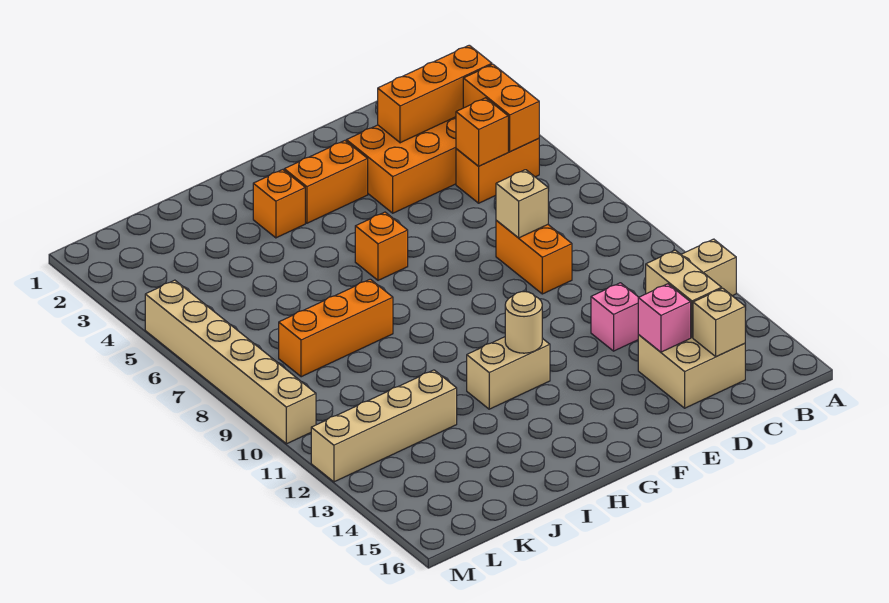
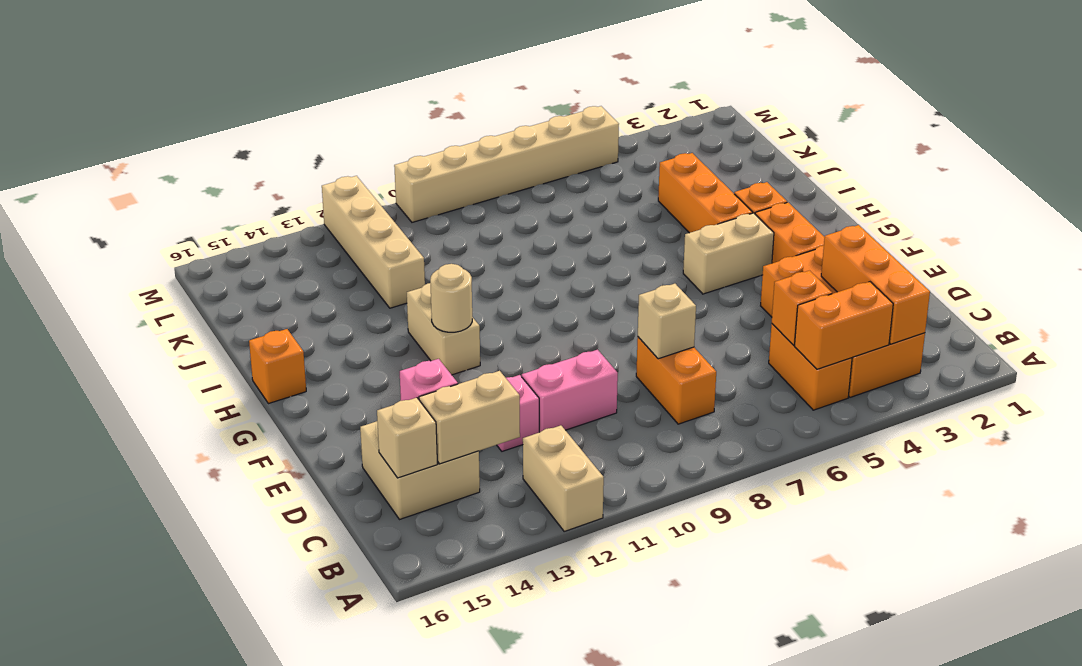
orange 1x2 brick [496,221,572,294] -> orange 1x2 brick turned to [636,337,716,424]
none -> pink 1x2 brick [522,350,618,432]
none -> tan 1x2 brick [683,213,774,294]
orange 1x1 brick [355,212,408,280] -> orange 1x1 brick moved to [249,329,306,404]
orange 1x3 brick [279,279,393,377] -> orange 1x3 brick moved to [658,153,753,233]

